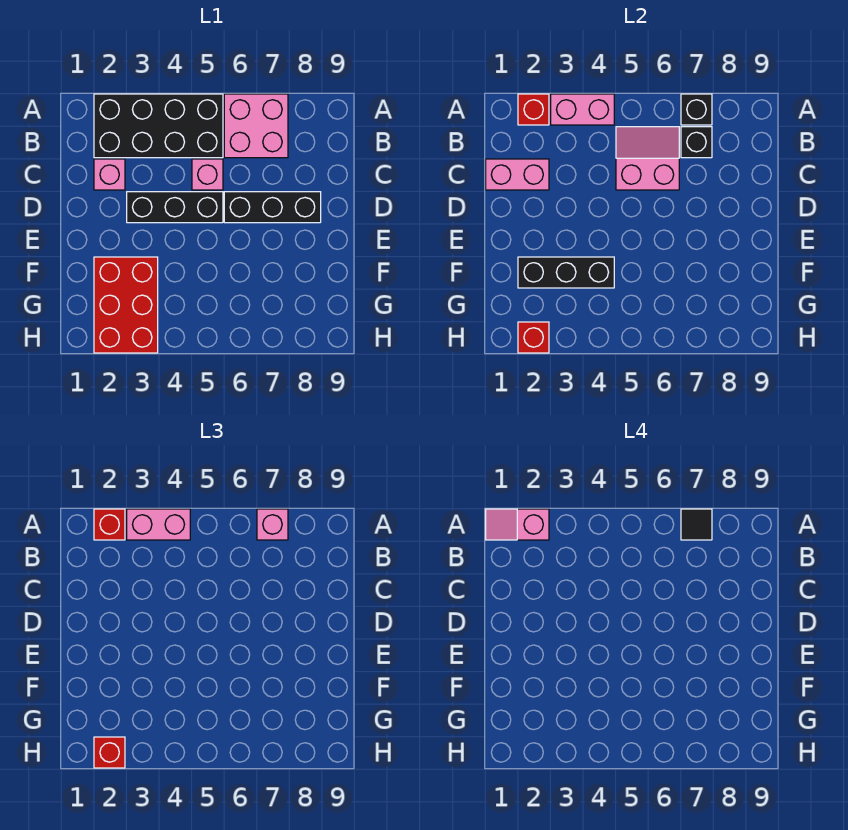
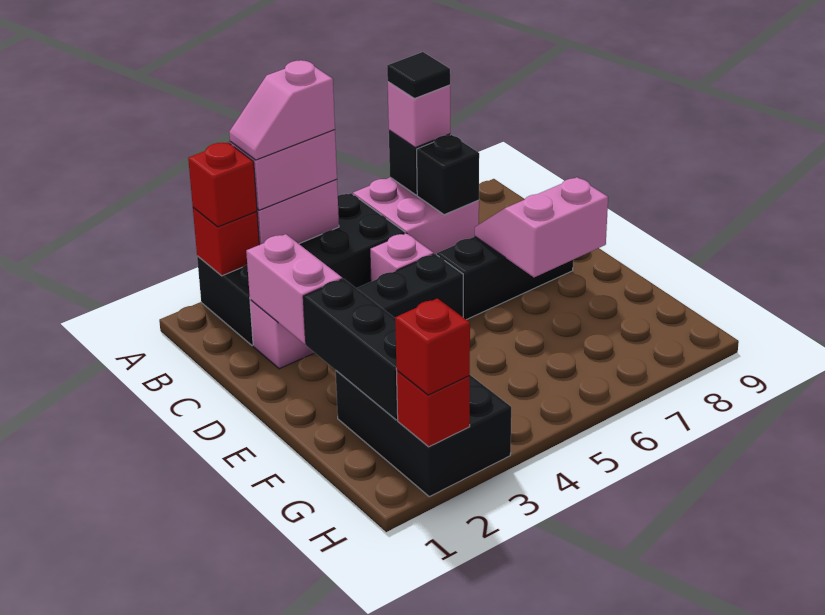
pink 1x2 slope [486,509,549,540] -> pink 1x2 slope moved to [229,60,335,160]
pink 2x2 slope [616,127,679,190] -> pink 2x2 slope moved to [475,177,608,277]
pink 1x2 brick [486,159,549,190] -> pink 1x2 brick turned to [246,234,342,344]
red 2x3 brick [94,257,158,353] -> black 2x3 brick [336,371,511,497]
black 1x3 brick [518,257,614,288] -> black 1x3 brick turned to [303,279,398,420]

